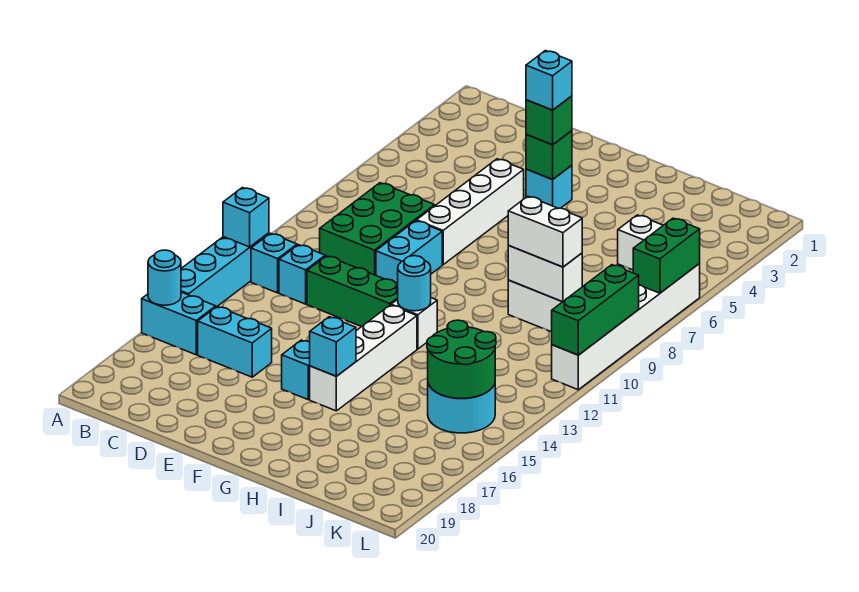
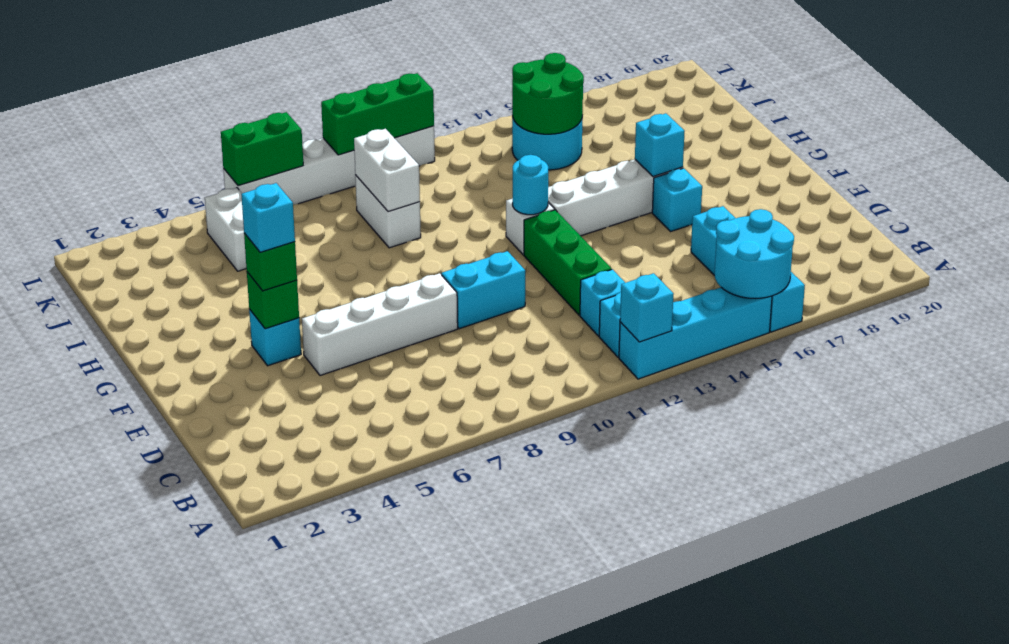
cyan 1x1 round brick [148,250,181,305] -> cyan 2x2 round brick [715,209,794,299]
green 2x3 brick [320,183,435,275] -> none
white 1x2 brick [508,196,582,267] -> none

